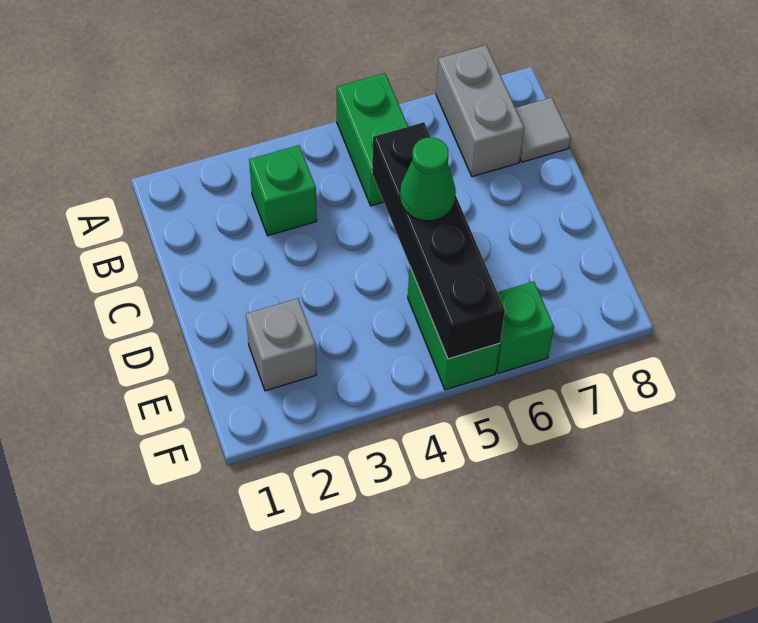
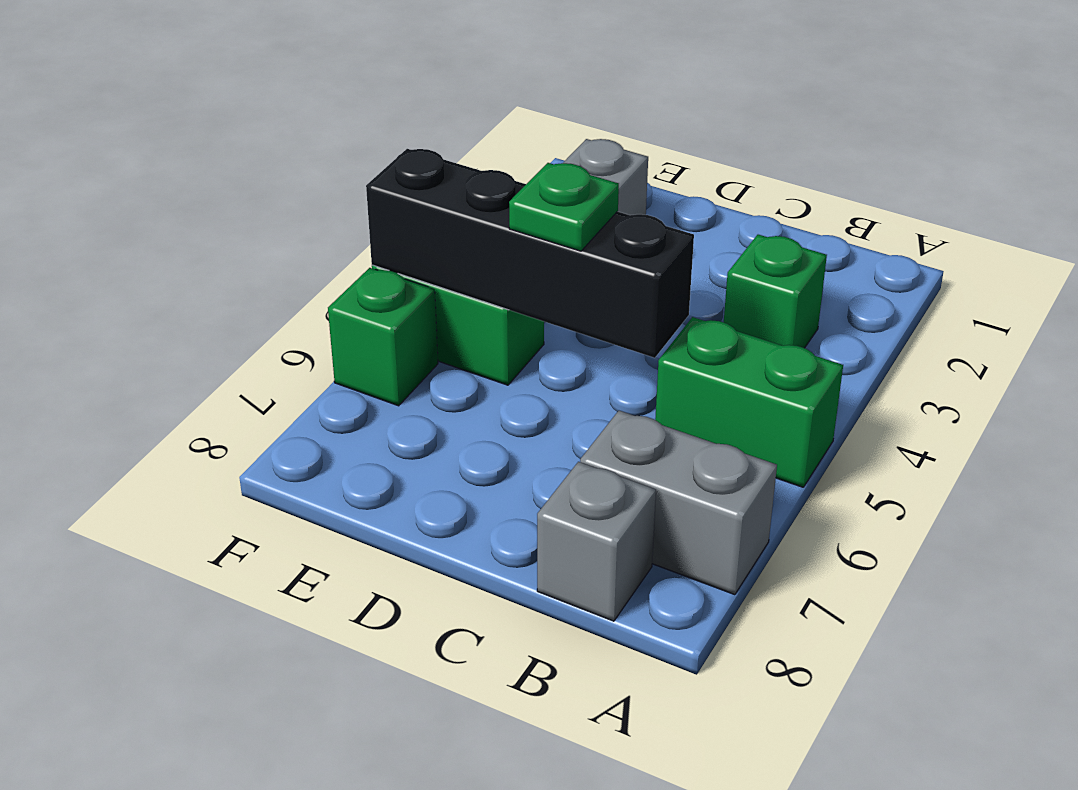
grey 1x1 tile [516,97,571,162] -> grey 1x1 brick [537,462,656,621]
green 1x1 cone [400,137,456,221] -> green 1x1 plate [509,163,619,251]

